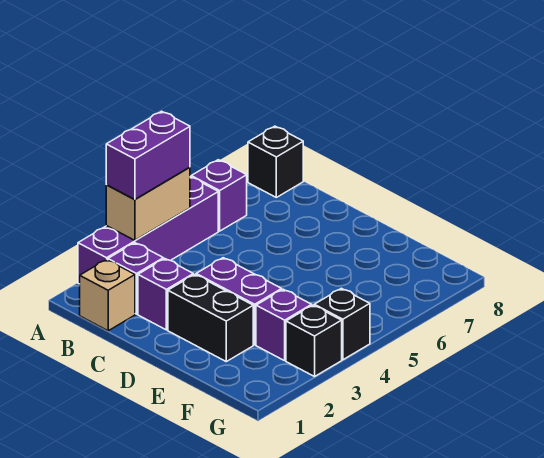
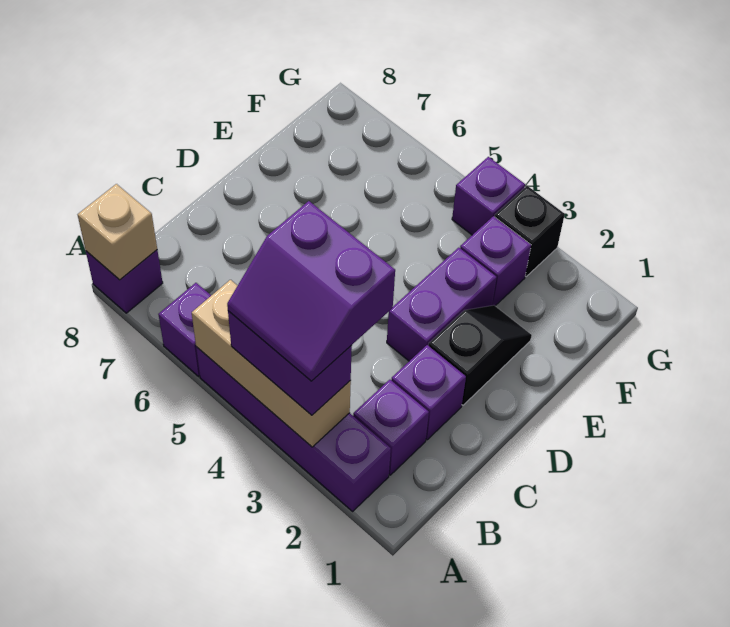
tan 1x2 brick [106,167,190,240] -> tan 1x3 brick [192,280,351,447]
none -> purple 2x2 slope [227,201,395,381]
black 1x1 brick [248,126,303,197] -> purple 1x1 brick [86,250,163,313]
tan 1x1 brick [80,259,135,331] -> tan 1x1 brick moved to [78,184,157,280]
black 1x2 brick [168,275,253,362] -> black 1x2 slope [429,305,532,405]
black 1x1 brick [314,288,370,360] -> purple 1x1 brick [452,157,525,235]

